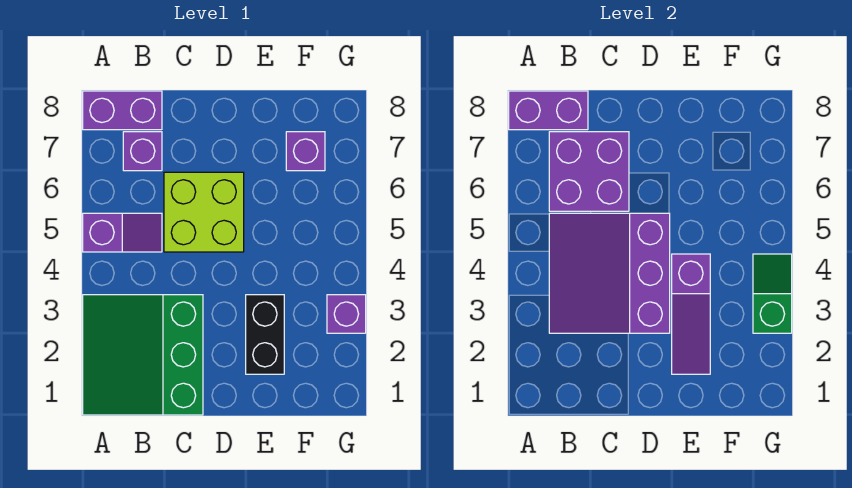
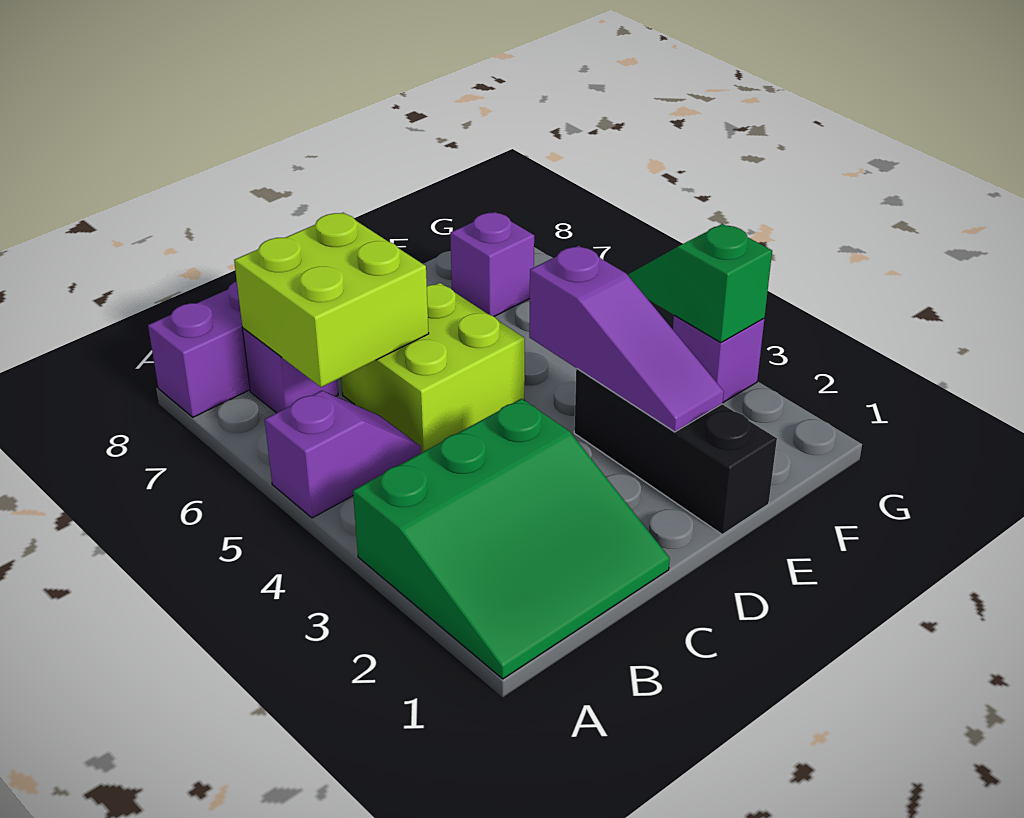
green 3x3 slope [83,295,203,415] -> green 3x3 slope turned to [353,399,670,679]
purple 1x2 brick [509,91,588,130] -> none
purple 3x3 slope [549,213,670,333] -> none
purple 2x2 brick [549,132,629,211] -> lime 2x2 brick [234,213,429,387]
black 1x2 brick [246,295,284,374] -> black 1x3 brick [574,369,777,534]

